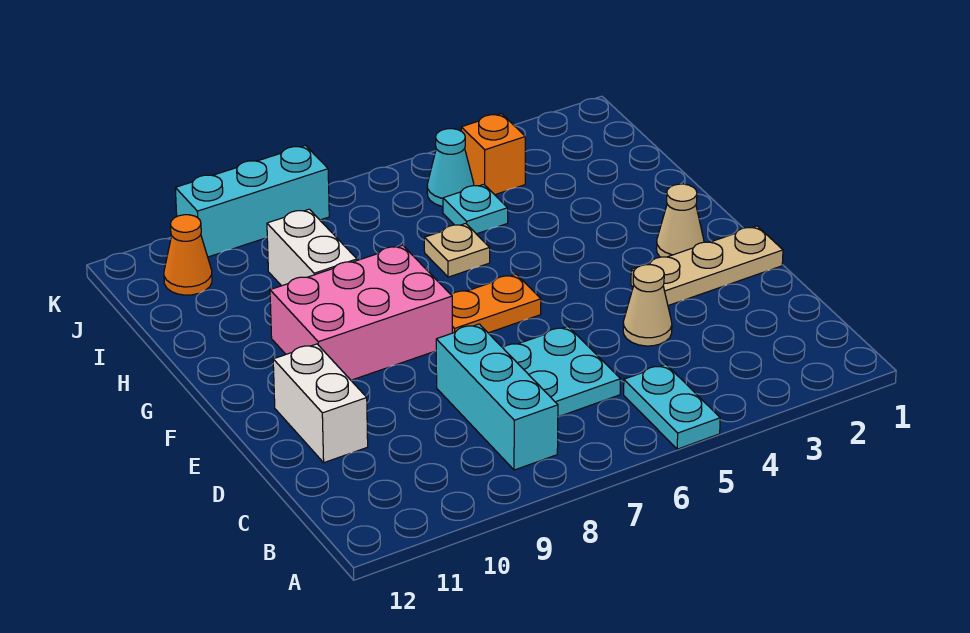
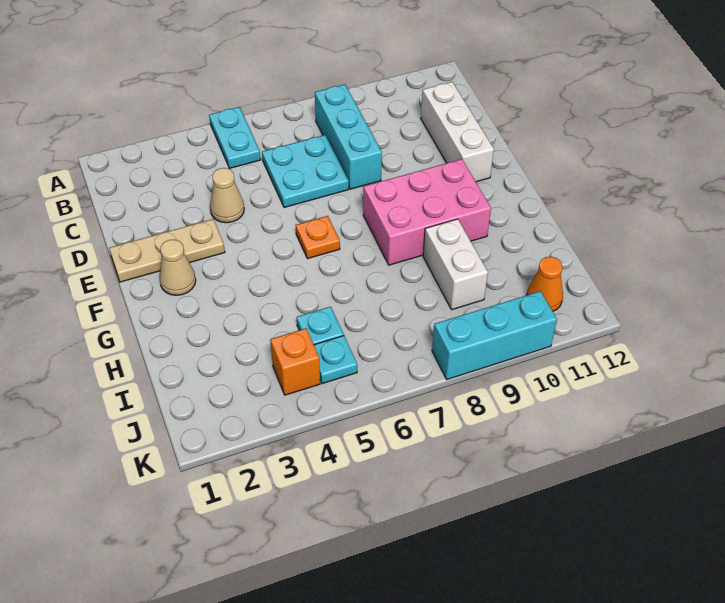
white 1x2 brick [273,344,368,463] -> white 1x3 brick [421,82,494,182]
orange 1x2 plate [451,274,541,333] -> orange 1x1 plate [296,216,340,259]
tan 1x1 plate [424,223,490,277] -> none
cyan 1x1 cone [427,129,474,206] -> cyan 1x1 plate [314,336,357,384]

